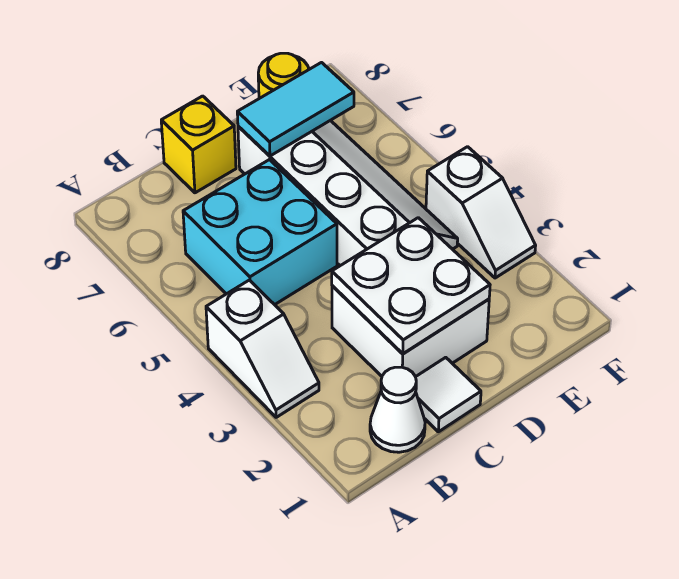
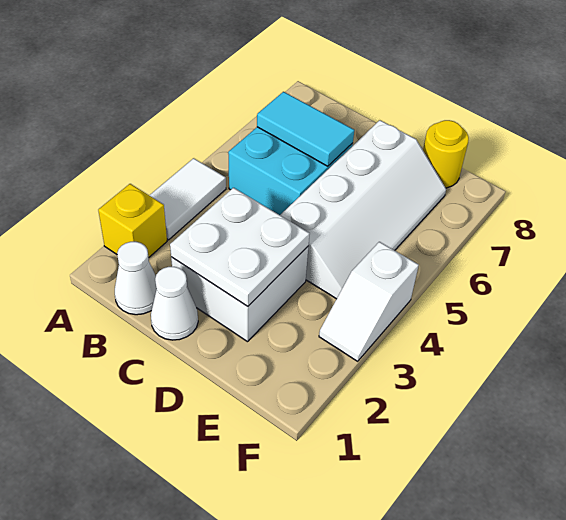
white 1x2 slope [206,280,319,417] -> white 1x2 tile [149,158,226,240]
white 1x1 tile [416,357,481,432] -> white 1x1 cone [151,267,198,340]
yellow 1x1 brick [161,96,236,193] -> yellow 1x1 brick moved to [98,184,167,257]
cyan 1x2 tile [237,63,354,156] -> cyan 1x2 tile moved to [257,92,354,166]

